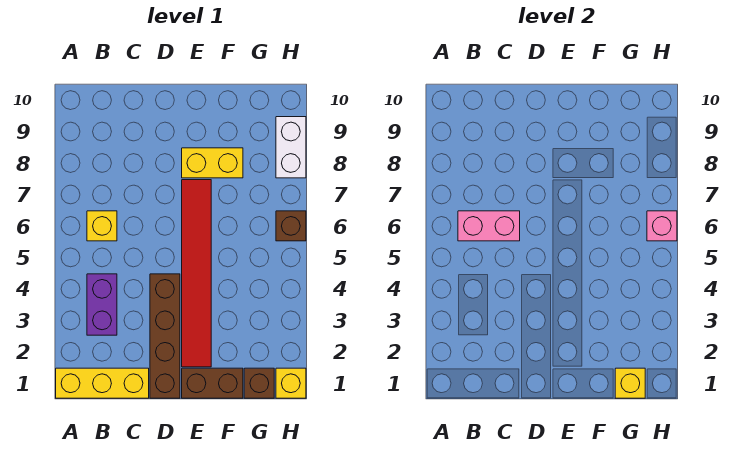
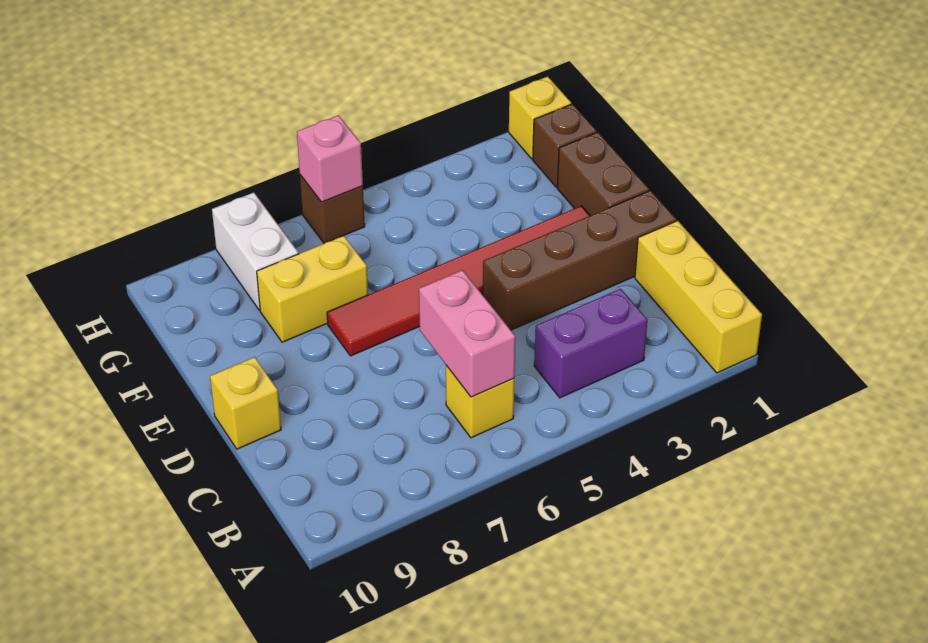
yellow 1x2 brick [182,148,243,178] -> yellow 1x2 brick turned to [257,236,368,342]
yellow 1x1 brick [615,368,645,398] -> yellow 1x1 brick moved to [210,357,281,449]
white 1x2 brick [276,117,306,178] -> white 1x2 brick turned to [212,193,298,310]

